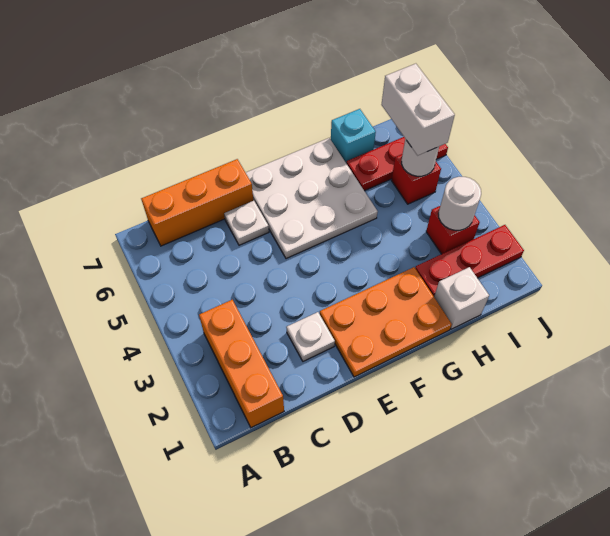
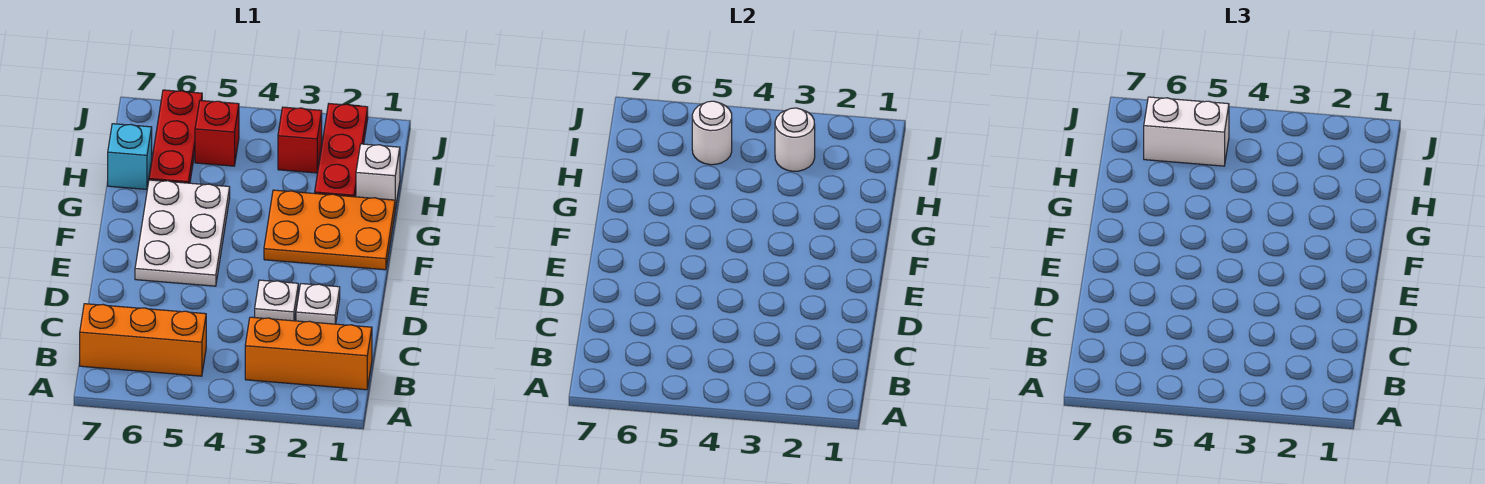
orange 1x3 brick [141,159,253,246] -> orange 1x3 brick turned to [80,304,206,376]
white 1x1 plate [224,201,269,245] -> white 1x1 plate moved to [255,280,298,321]
orange 2x3 plate [320,267,452,377] -> orange 2x3 plate turned to [264,190,395,270]
white 3x3 plate [246,138,378,259] -> white 2x3 plate [135,180,230,286]

